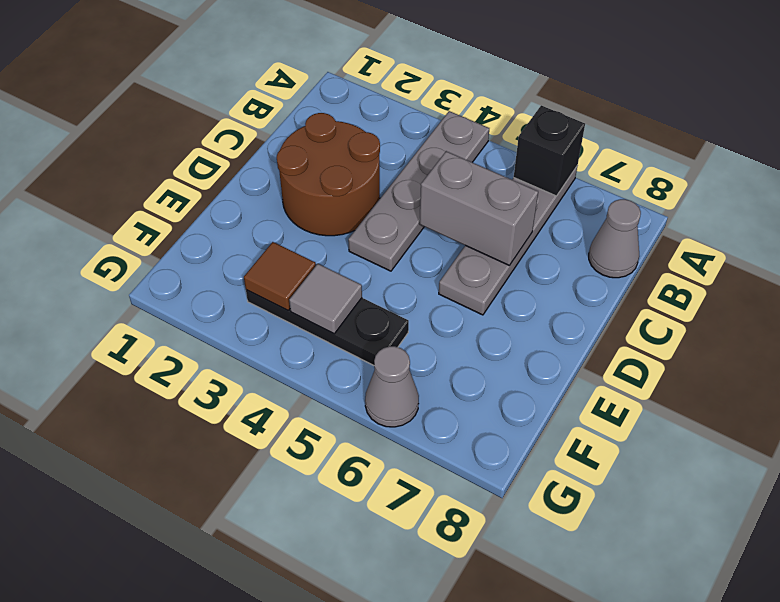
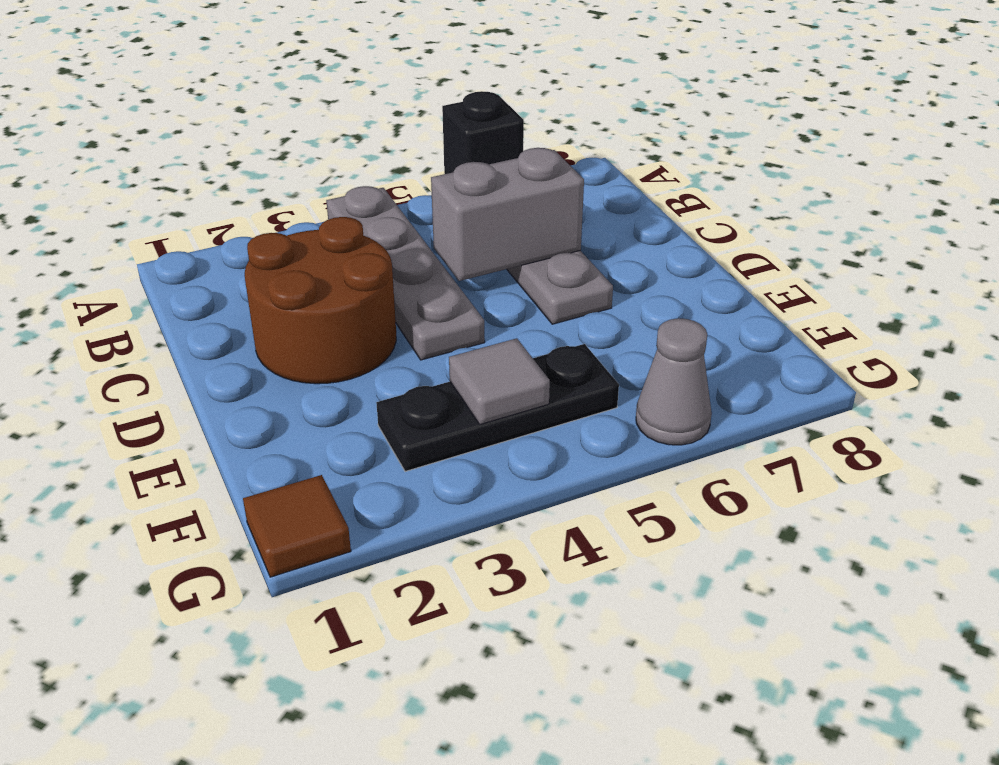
grey 1x1 cone [589,199,641,278] -> none
brown 1x1 tile [244,242,316,310] -> brown 1x1 tile moved to [243,475,351,577]

